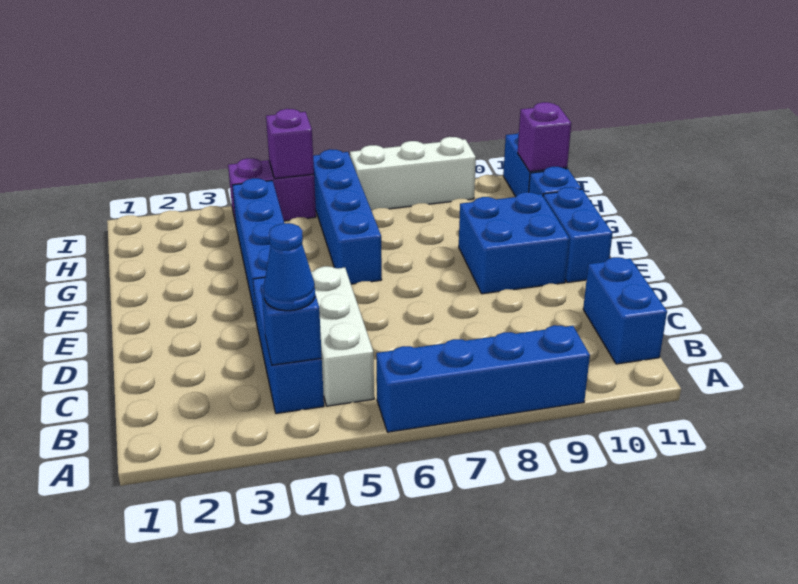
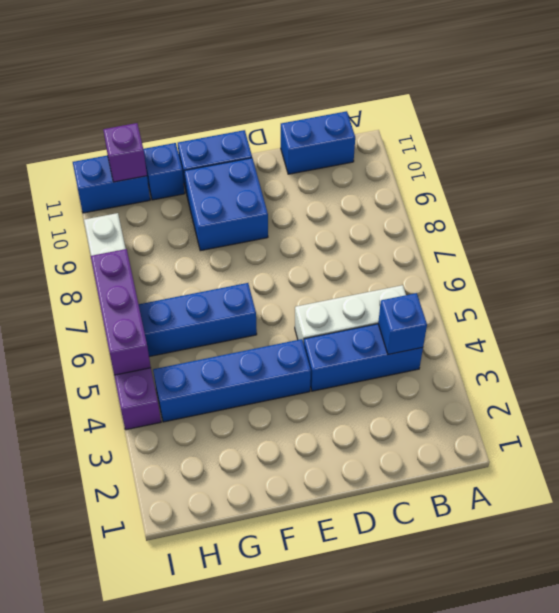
blue 1x4 brick [376,325,590,432] -> none
blue 1x1 cone [264,223,315,311] -> none
purple 1x1 brick [266,109,314,179] -> purple 1x3 brick [91,249,151,375]

